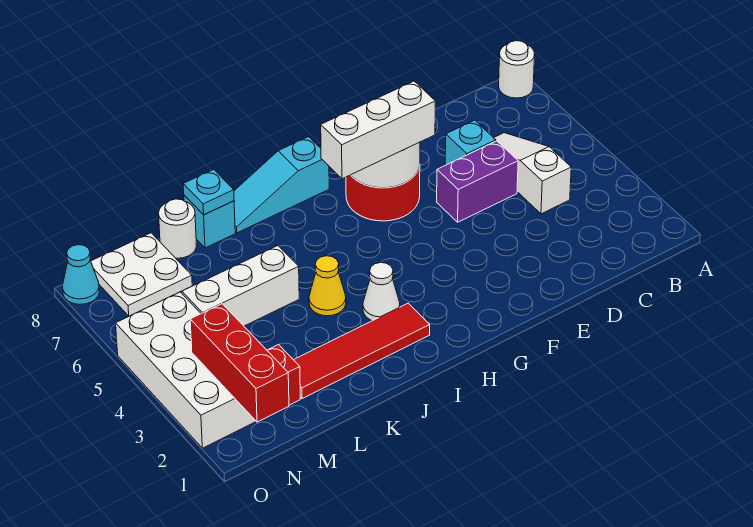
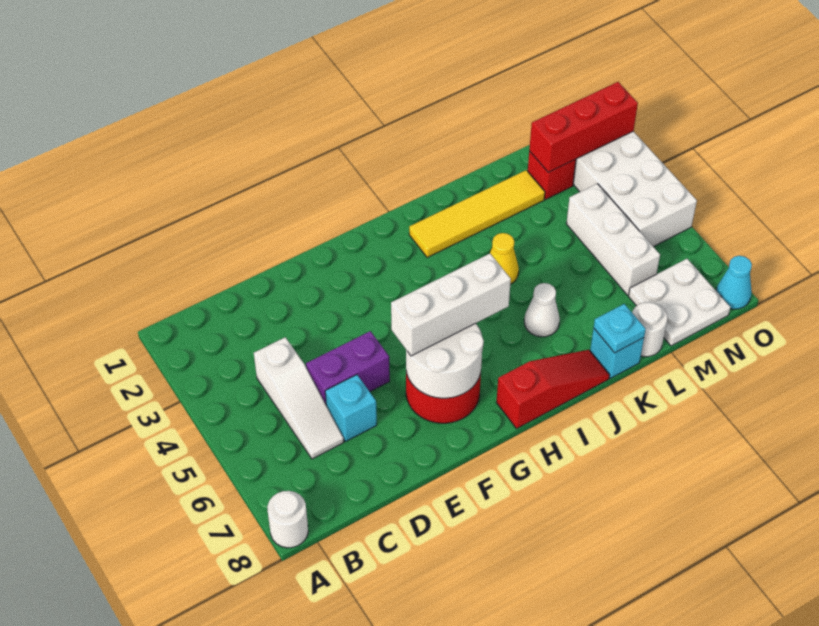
cyan 1x3 slope [234,137,329,233] -> red 1x3 slope [496,350,610,429]
red 1x4 tile [294,303,430,399] -> yellow 1x4 tile [409,170,545,258]
white 1x1 cone [363,263,400,321] -> white 1x1 cone moved to [524,283,560,337]
white 1x3 brick [182,246,299,326] -> white 1x3 brick turned to [566,184,660,295]
red 1x3 brick [190,304,289,422] -> red 1x3 brick turned to [529,82,638,172]

